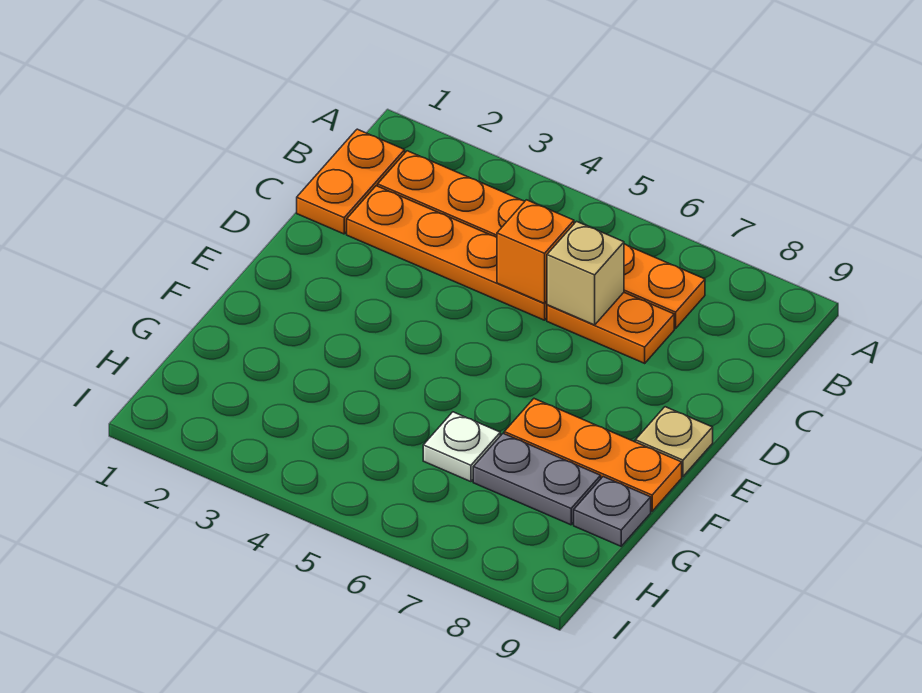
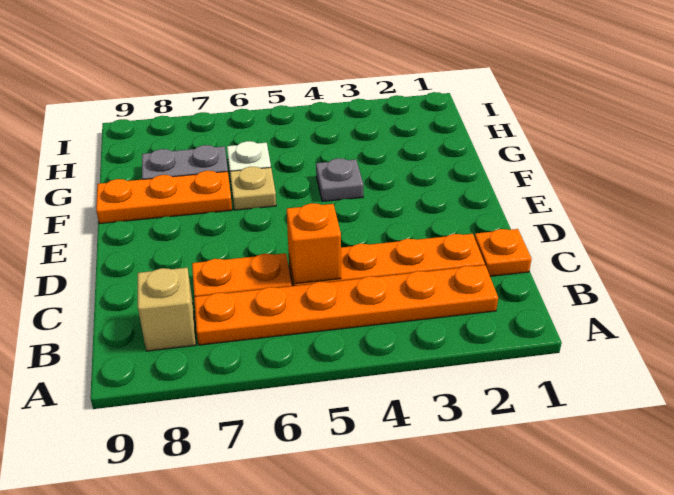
orange 1x2 plate [297,129,405,234] -> orange 1x1 plate [474,229,531,276]
tan 1x1 brick [547,221,624,325] -> tan 1x1 brick moved to [138,268,196,351]
tan 1x1 plate [635,407,713,476] -> tan 1x1 plate moved to [230,167,276,210]
grey 1x1 plate [574,477,651,546] -> grey 1x1 plate moved to [316,158,363,202]

